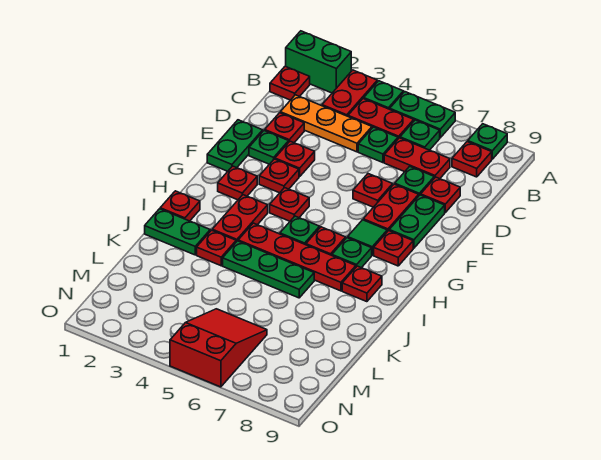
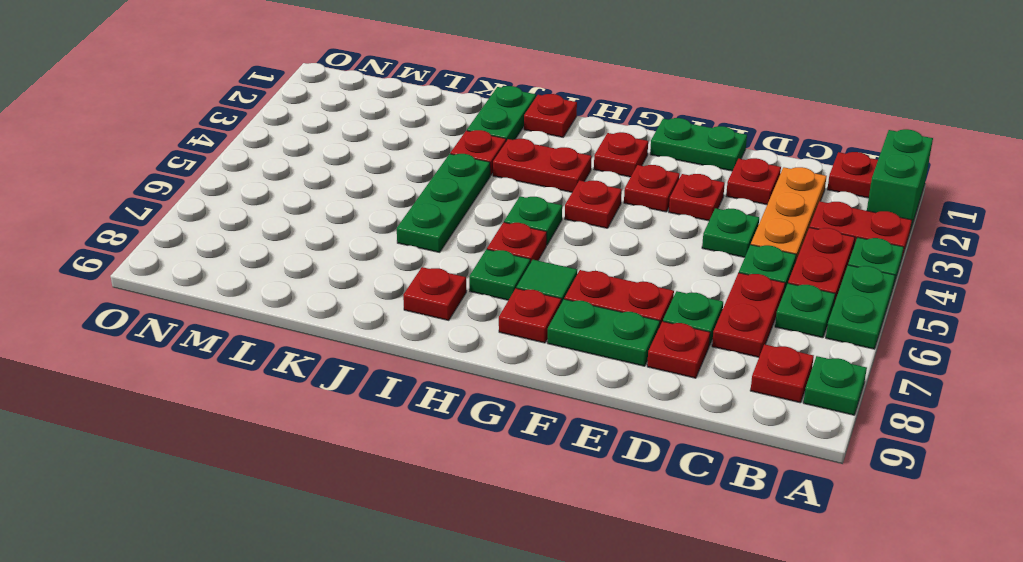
green 1x1 plate [249,130,289,164] -> green 1x1 plate moved to [702,208,759,257]
red 1x1 plate [353,174,393,207] -> none
red 1x4 plate [238,223,356,291] -> none
red 2x3 slope [170,309,267,387] -> none

